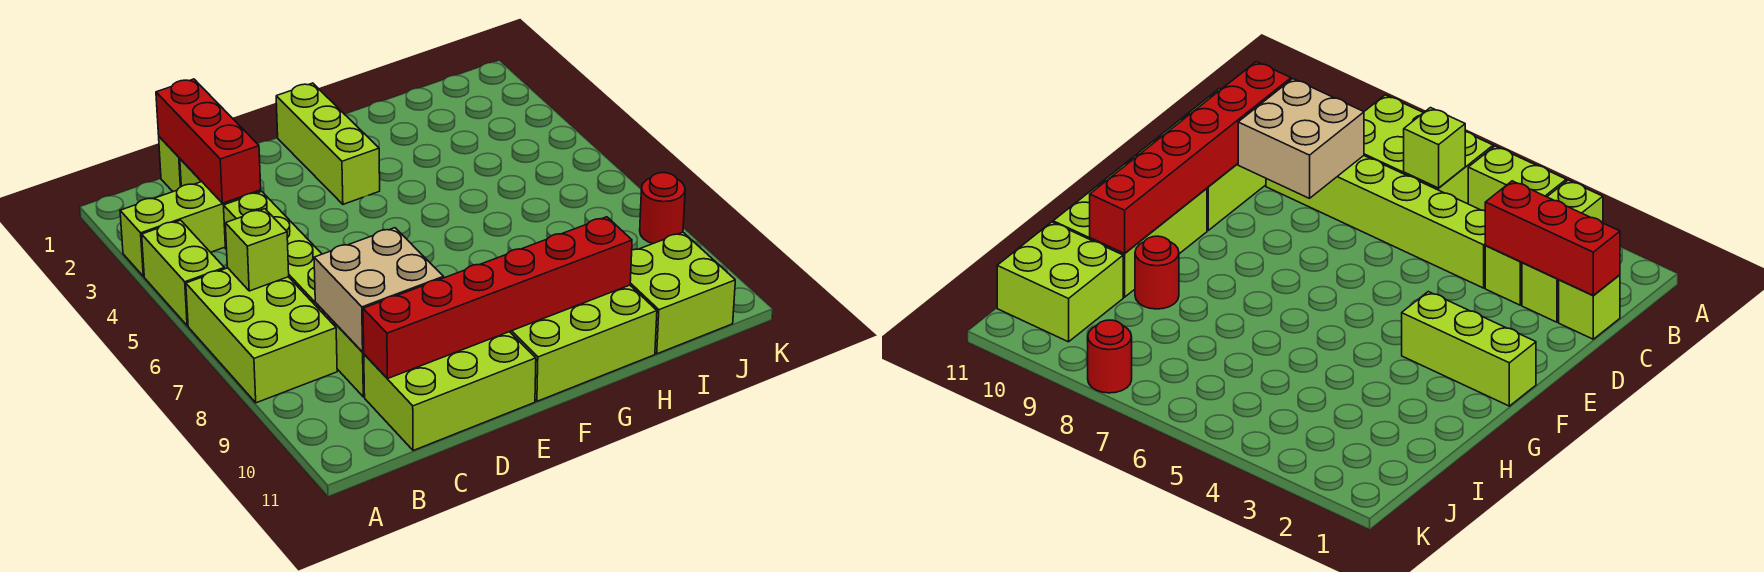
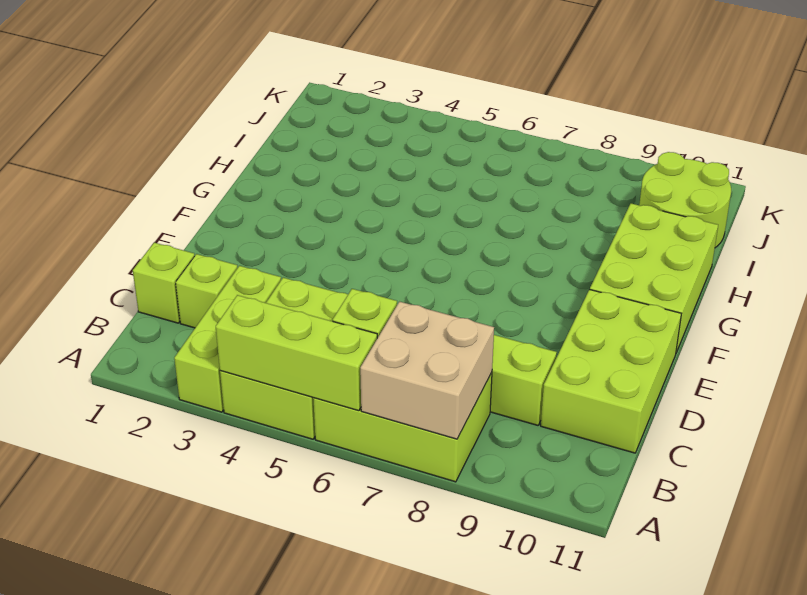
red 1x3 brick [156,79,261,203] -> none
tan 2x2 brick [314,228,444,352] -> tan 2x2 brick moved to [360,302,494,439]
red 1x6 brick [363,217,632,379] -> none
lime 1x3 brick [276,83,380,204] -> lime 1x3 brick moved to [216,295,377,411]
red 1x1 round brick [1135,236,1179,309] -> none
lime 2x2 brick [630,232,735,354] -> lime 2x2 round brick [639,152,731,248]
red 1x1 round brick [640,173,685,244] -> none

